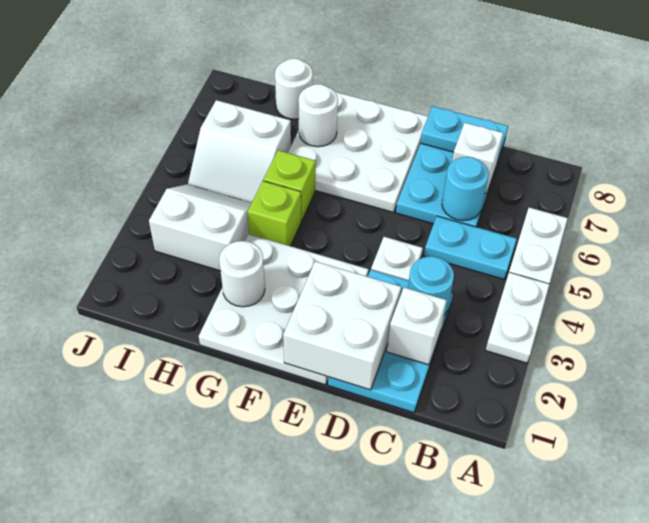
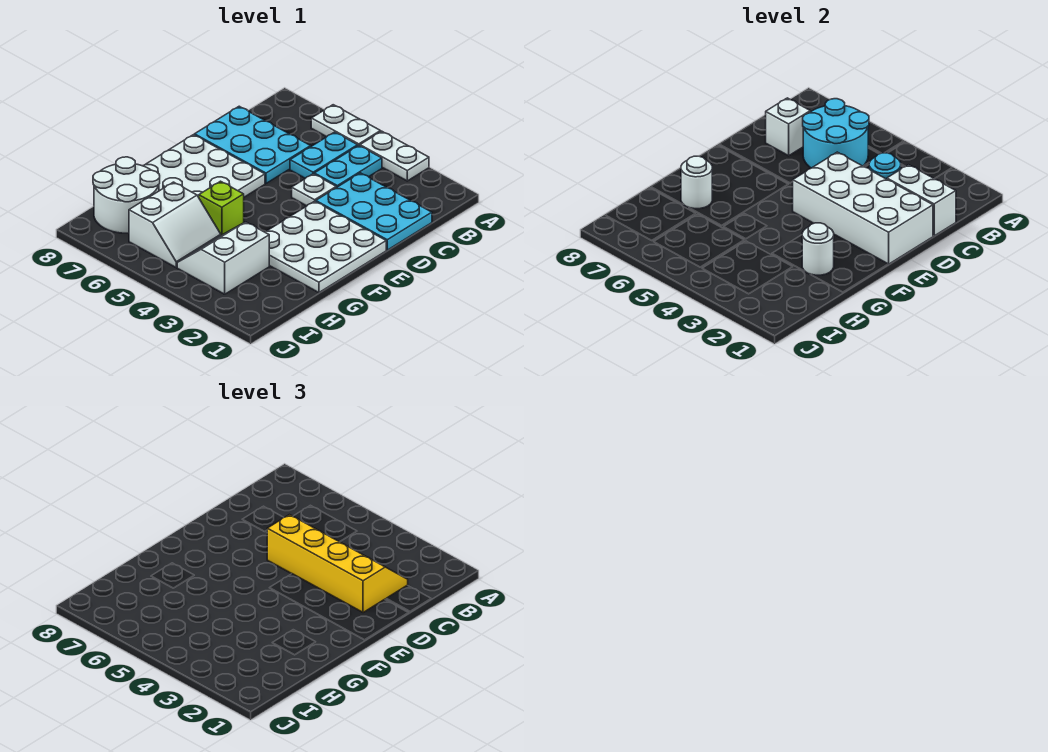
white 1x1 brick [387,288,447,365] -> white 1x2 brick [887,165,956,236]
none -> yellow 2x4 slope [267,515,408,613]
cyan 1x1 round brick [442,157,489,221] -> cyan 2x2 round brick [803,99,869,168]
cyan 1x2 plate [421,106,508,161] -> cyan 1x2 plate moved to [314,146,382,188]
white 2x2 brick [283,261,401,390] -> white 2x4 brick [792,152,933,264]
lime 1x1 brick [248,181,301,246] -> none
white 1x1 round brick [275,59,313,119] -> white 2x2 round brick [93,157,160,233]

